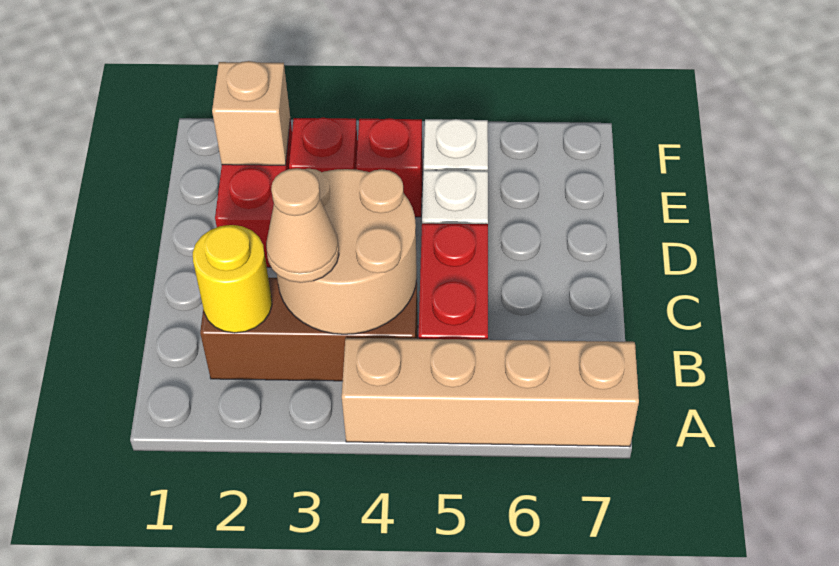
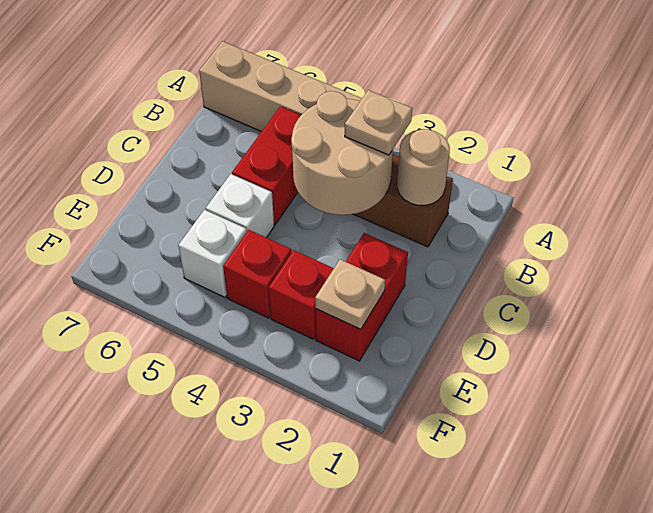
yellow 1x1 round brick [193,225,272,333] -> tan 1x1 round brick [397,129,450,205]
tan 1x1 cone [266,168,339,283] -> tan 1x1 plate [345,90,412,155]
tan 1x1 brick [212,61,290,165] -> tan 1x1 plate [315,260,385,329]

